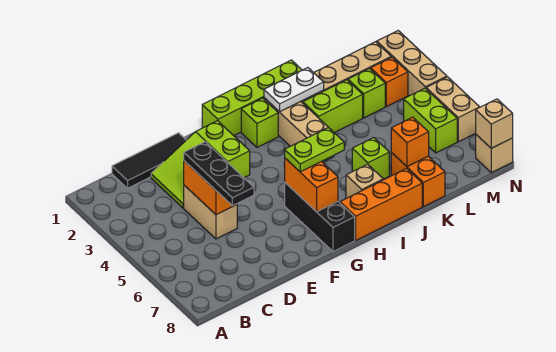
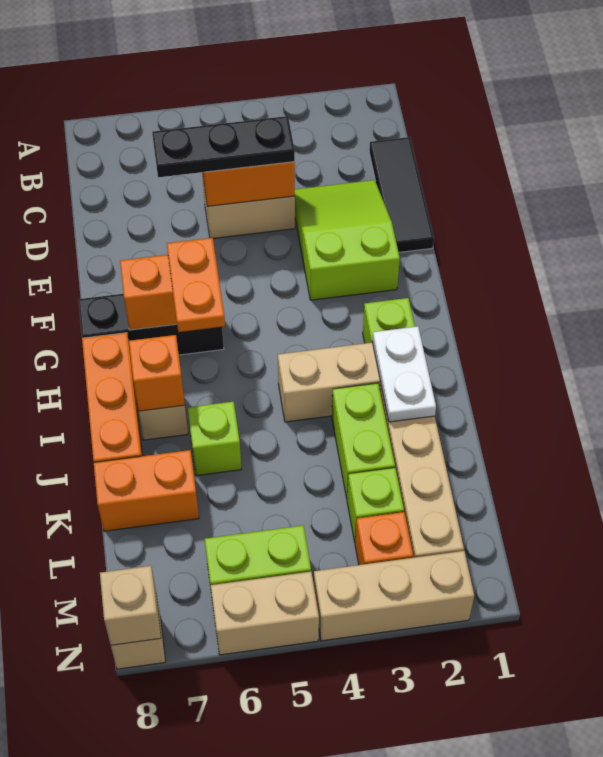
lime 1x4 brick [202,60,302,136] -> none
lime 1x2 plate [285,127,344,172] -> orange 1x2 plate [167,238,225,332]
orange 1x1 brick [391,117,429,167] -> orange 1x1 brick moved to [129,335,185,411]

